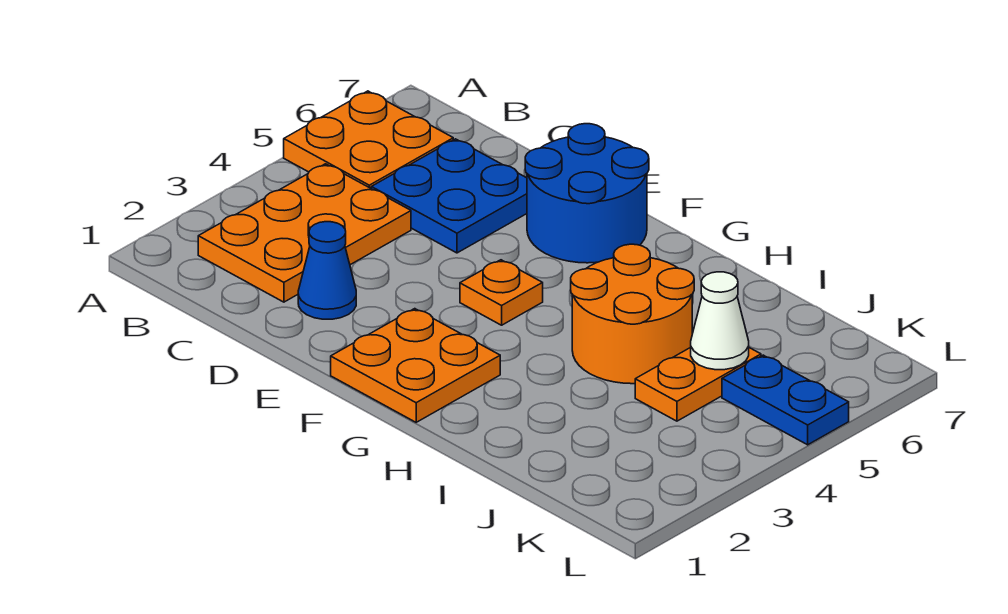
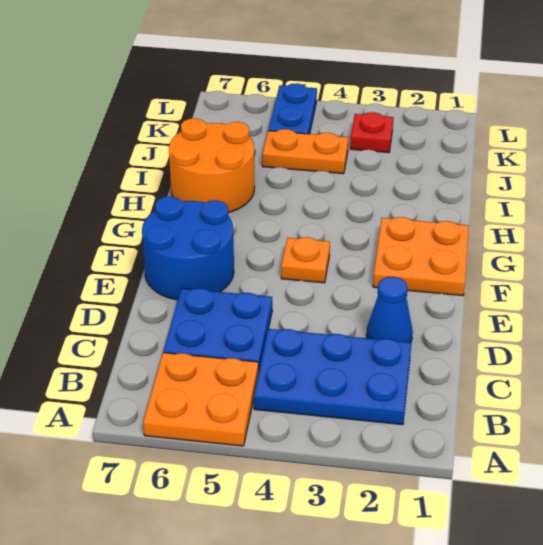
orange 2x3 plate [198,164,411,302] -> blue 2x3 plate [254,329,411,425]
orange 2x2 round brick [571,244,694,384] -> orange 2x2 round brick moved to [169,118,255,213]
white 1x1 cone [691,272,749,370] -> none
none -> red 1x1 plate [350,112,393,153]

